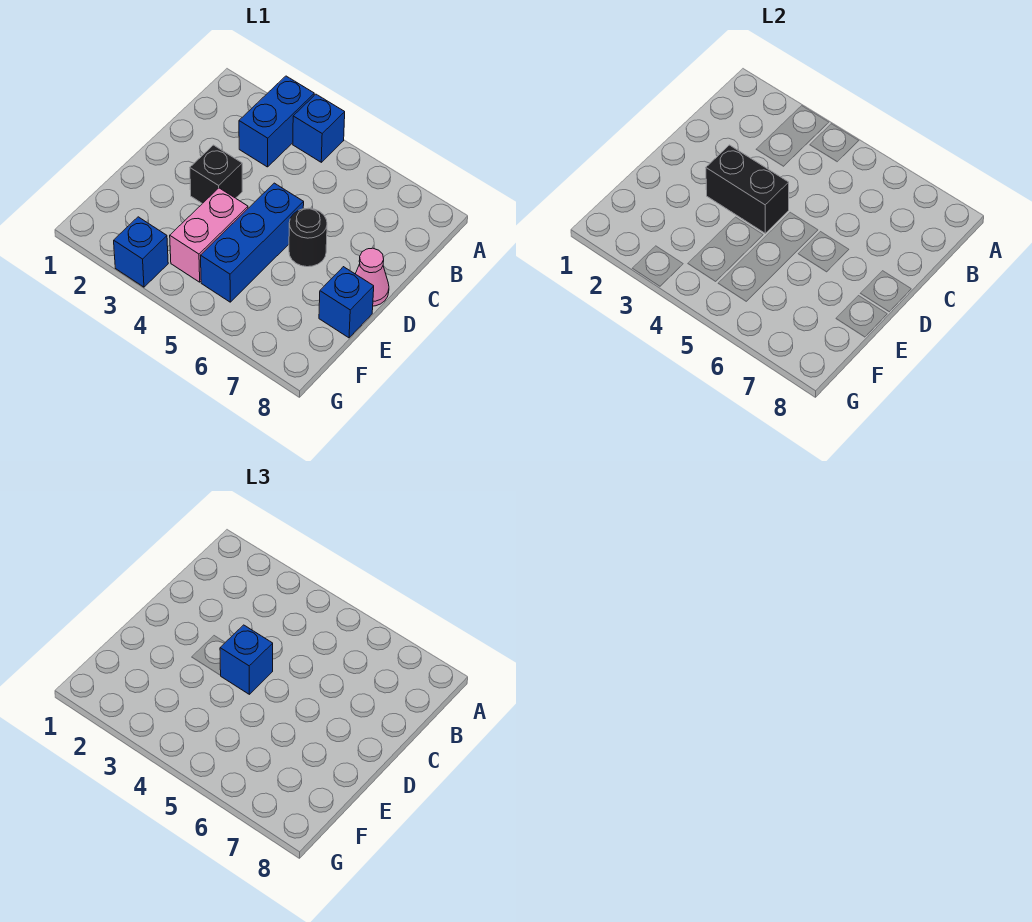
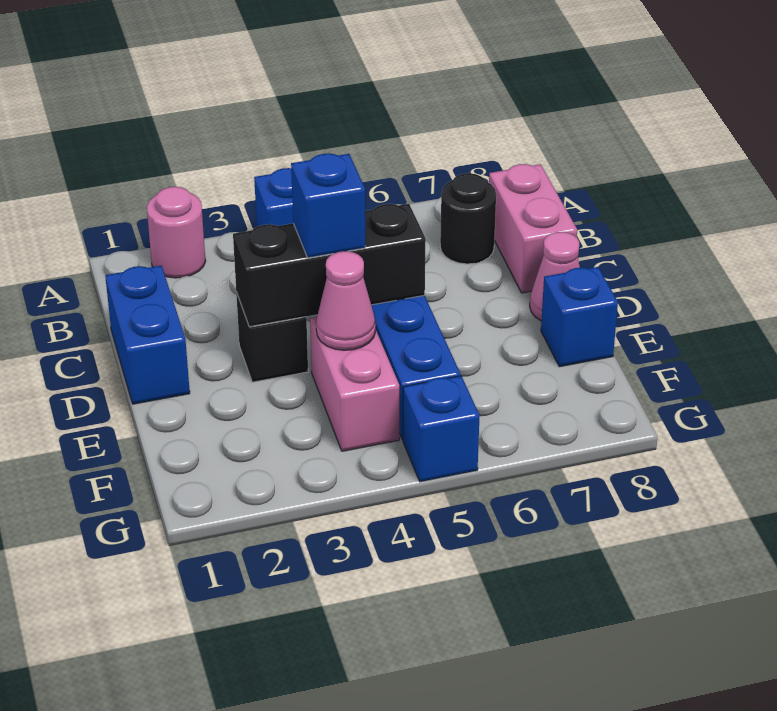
none -> pink 1x1 round brick [147,187,206,278]
blue 1x2 brick [239,76,314,167] -> blue 1x2 brick moved to [105,266,190,404]
none -> pink 1x2 brick [489,164,577,293]
black 1x2 brick [706,145,789,233] -> black 1x3 brick [233,204,426,327]
black 1x1 round brick [289,208,327,267] -> black 1x1 round brick moved to [440,173,496,264]
none -> pink 1x1 cone [316,251,375,350]
blue 1x1 brick [114,217,168,287] -> blue 1x1 brick moved to [403,376,480,482]

